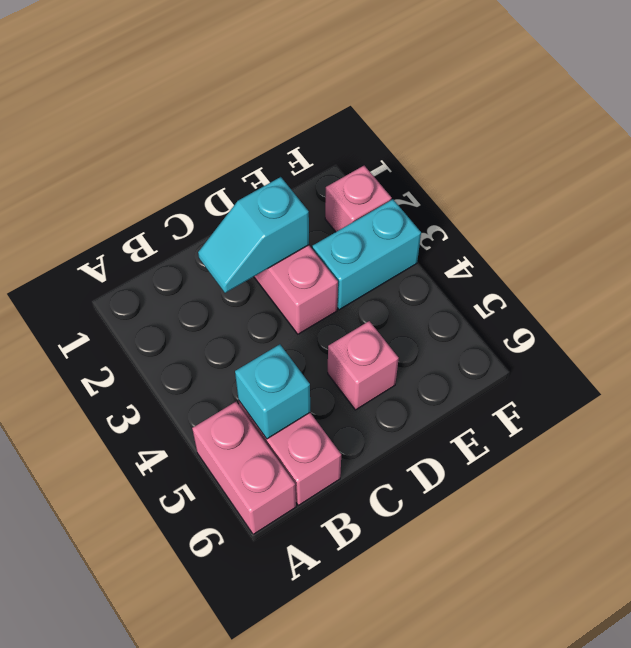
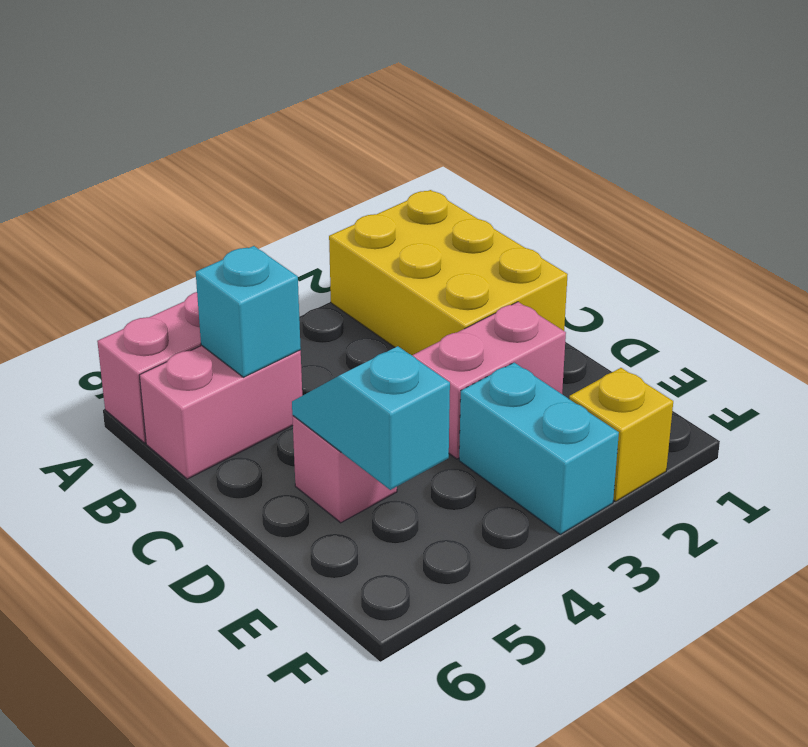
none -> yellow 2x3 brick [329,190,568,355]
cyan 1x2 slope [198,177,309,293] -> cyan 1x2 slope moved to [292,346,450,490]
pink 1x1 brick [325,166,392,232] -> yellow 1x1 brick [569,368,673,501]

